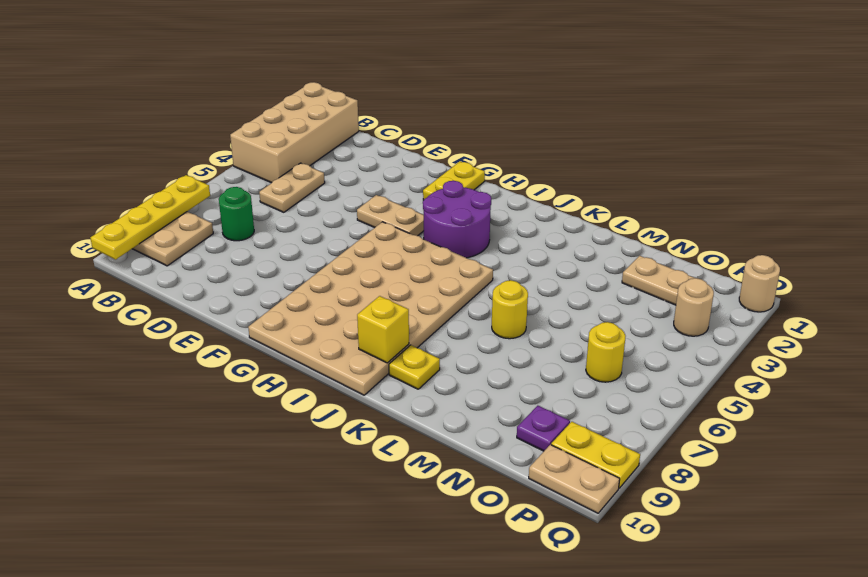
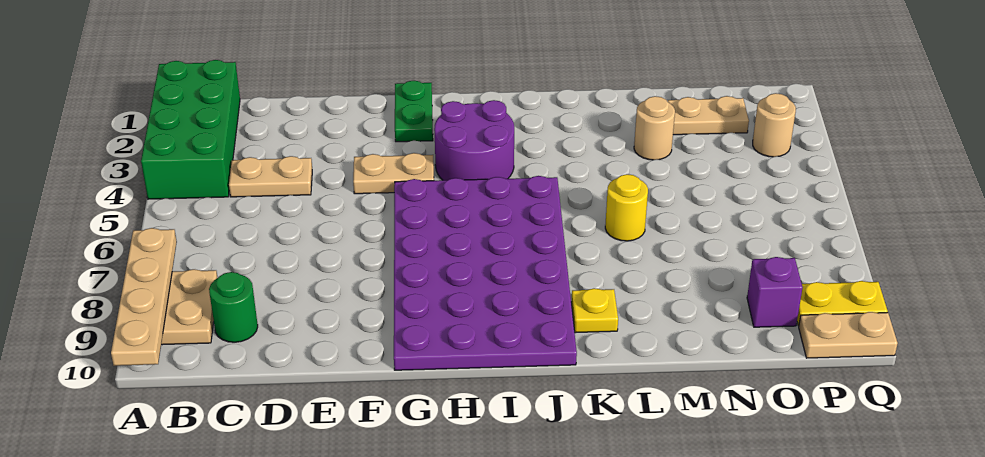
tan 2x4 brick [230,82,359,183] -> green 2x4 brick [141,60,240,199]
yellow 1x4 plate [91,175,210,260] -> tan 1x4 plate [111,228,177,366]
tan 1x2 plate [259,163,325,212] -> tan 1x2 plate turned to [229,156,312,197]
green 1x1 round brick [219,187,254,241] -> green 1x1 round brick moved to [209,272,258,342]
yellow 1x2 plate [423,161,485,200] -> green 1x2 plate [395,81,433,142]
tan 4x6 plate [248,222,493,395] -> purple 4x6 plate [394,176,577,370]
yellow 1x1 brick [357,296,409,363] -> none
yellow 1x1 round brick [586,322,626,382] -> none
purple 1x1 plate [517,406,570,451] -> purple 1x1 brick [747,257,803,327]
tan 1x1 round brick [739,255,780,312] -> tan 1x1 round brick moved to [634,96,675,160]

